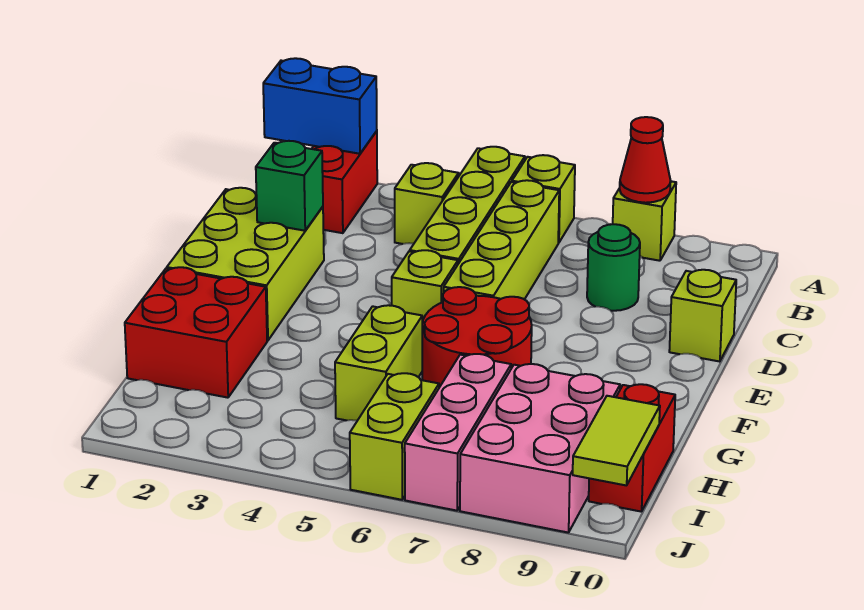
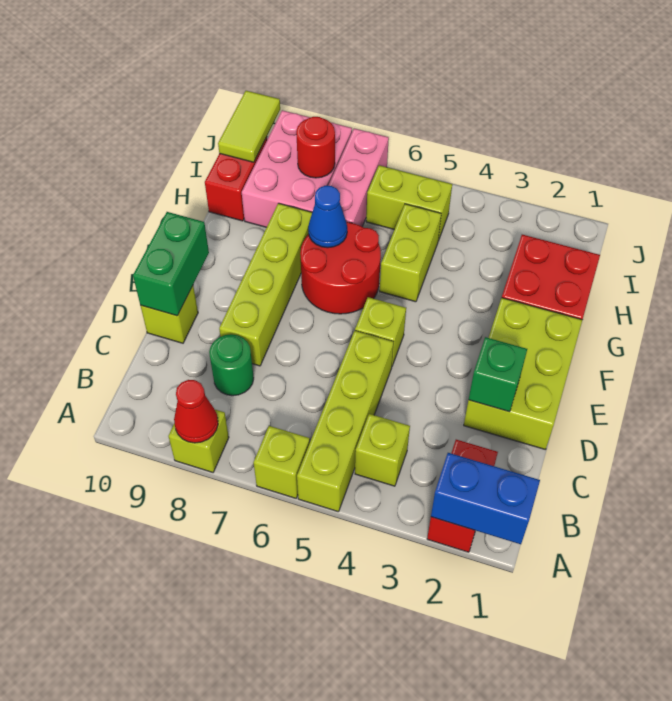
lime 1x4 brick [444,180,559,299] -> lime 1x4 brick moved to [219,203,312,366]
none -> green 1x2 brick [133,212,209,316]
none -> blue 1x1 cone [308,186,347,248]
lime 1x2 brick [350,373,439,500] -> lime 1x2 brick turned to [366,165,452,241]
none -> red 1x1 round brick [296,117,335,178]

